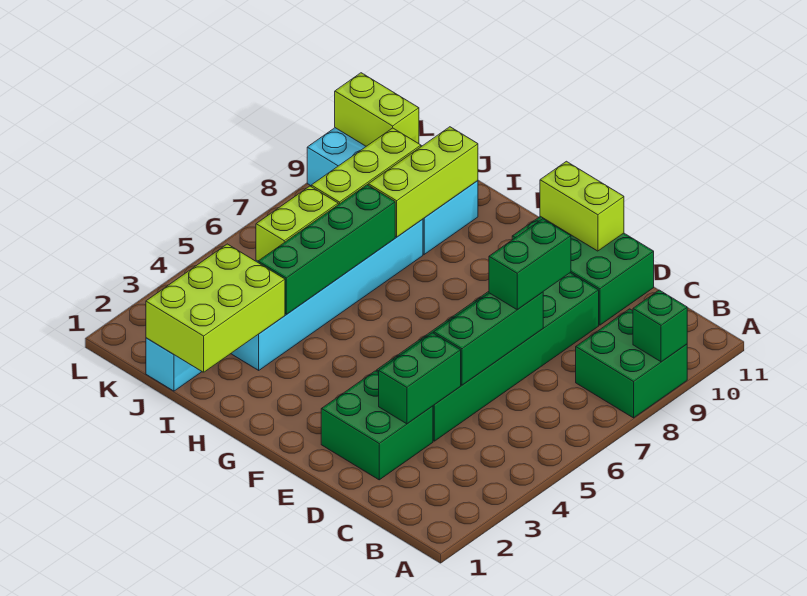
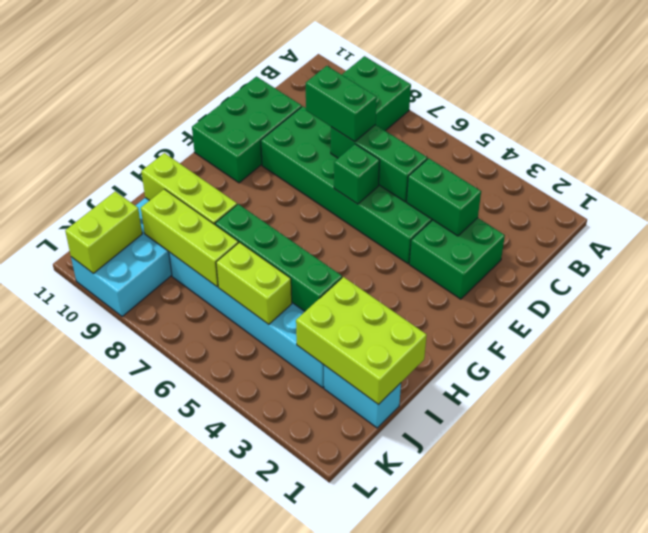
green 1x1 brick [633,290,687,362] -> green 1x1 brick moved to [334,144,380,204]
lime 1x2 brick [540,161,624,251] -> none

